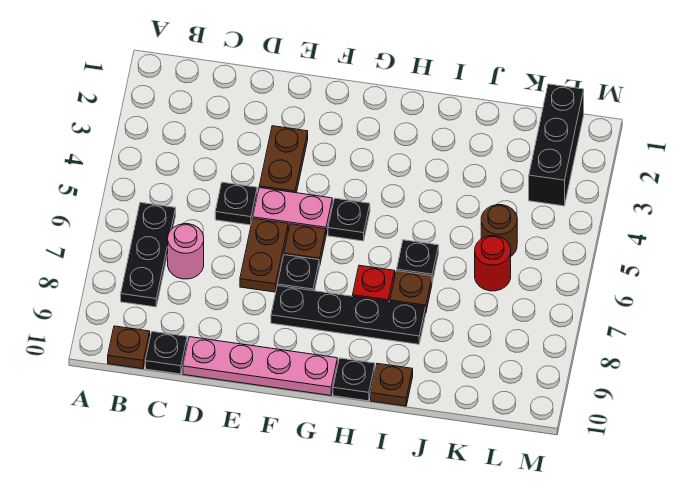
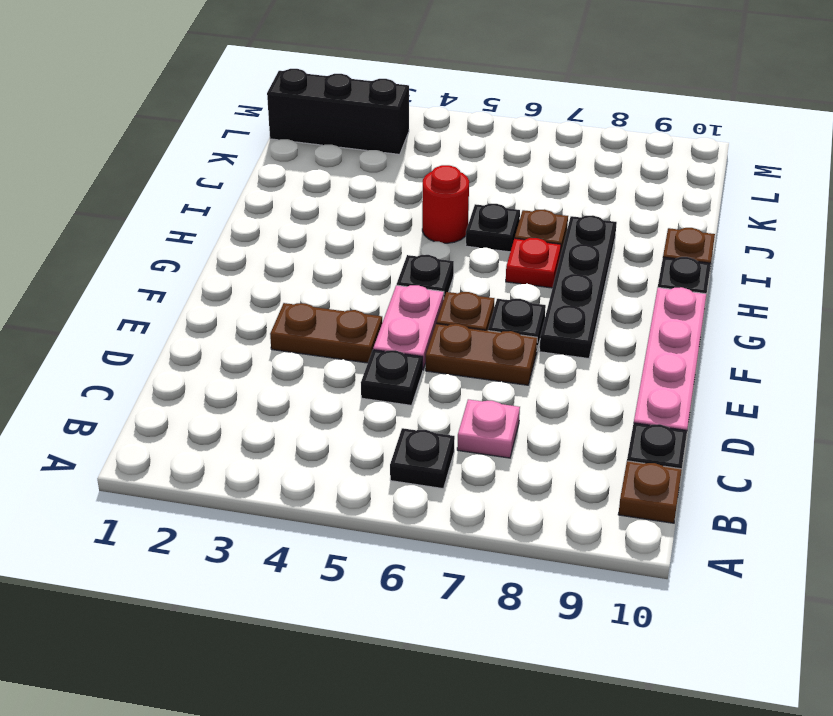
black 1x3 plate [121,202,176,307] -> black 1x1 plate [390,428,455,489]
pink 1x1 round brick [168,224,204,279] -> pink 1x1 plate [457,399,520,458]
brown 1x1 round brick [481,205,517,256] -> none
red 1x1 round brick [475,236,511,291] -> red 1x1 round brick moved to [422,165,469,243]

